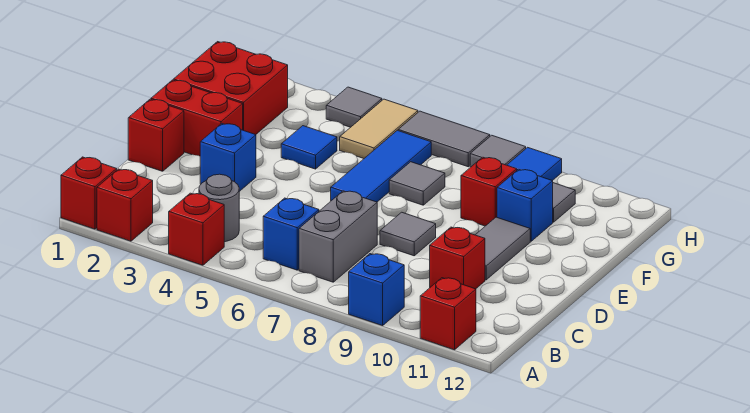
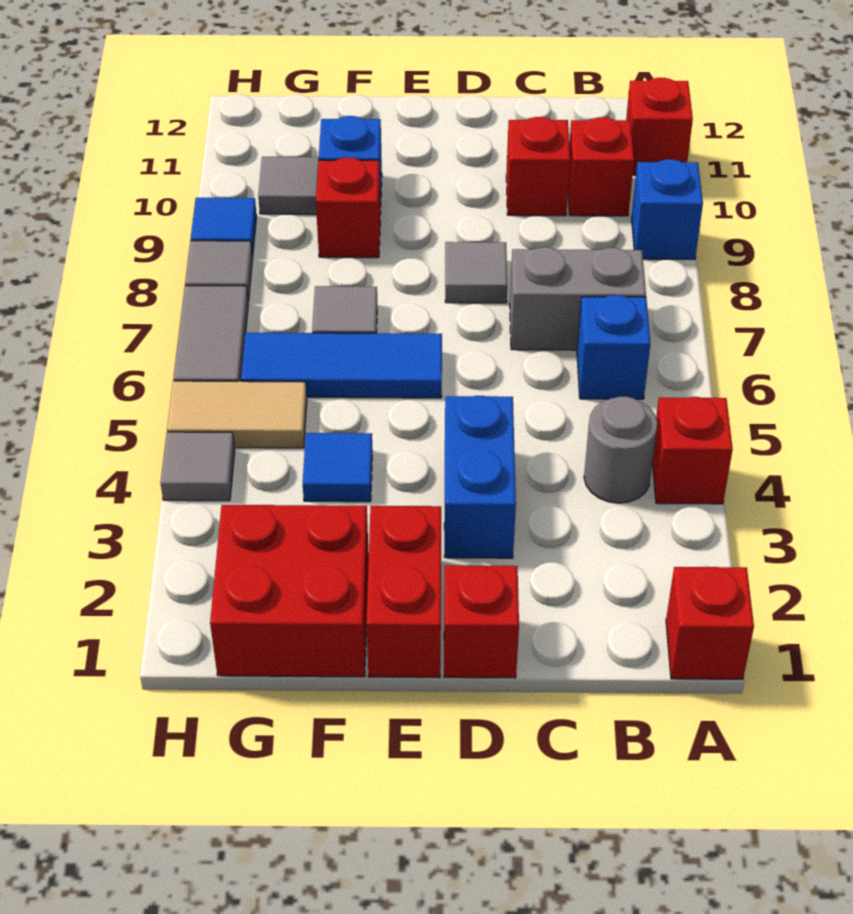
red 1x1 brick [97,169,153,241] -> red 1x1 brick moved to [568,117,634,216]
blue 1x1 brick [200,124,256,191] -> blue 1x2 brick [444,396,516,558]
grey 1x2 tile [476,217,530,280] -> none

